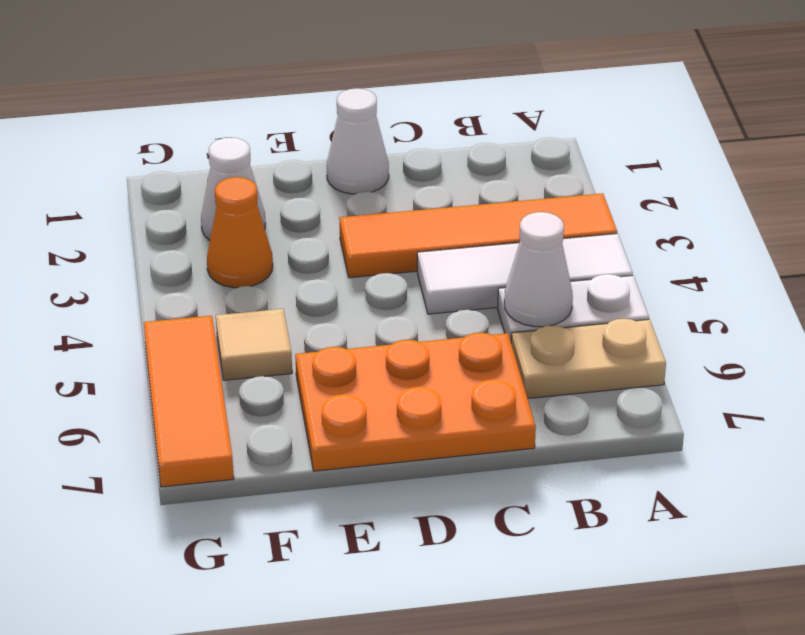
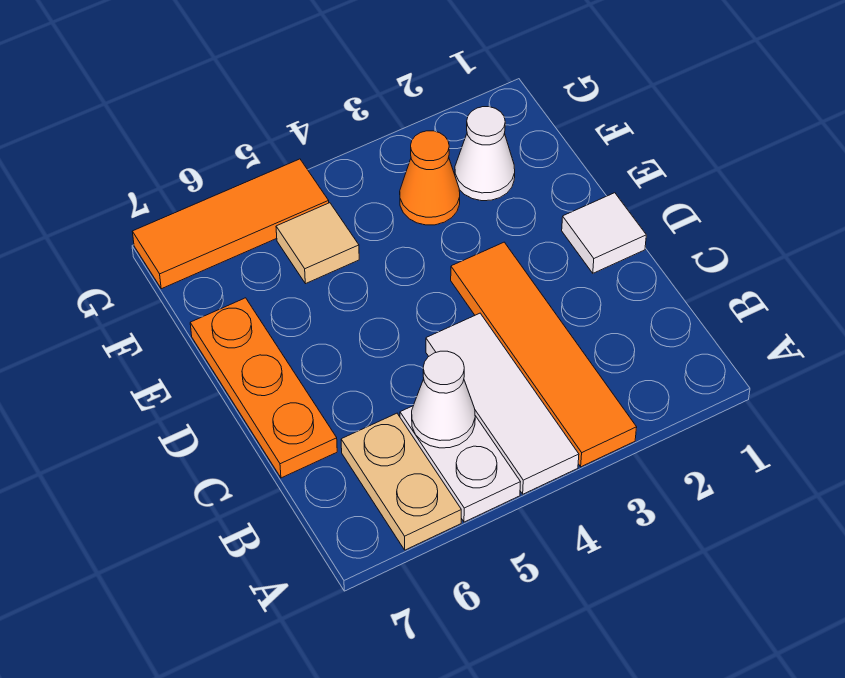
orange 2x3 plate [295,333,536,471] -> orange 1x3 plate [190,298,337,478]
white 1x1 cone [327,88,389,194] -> white 1x1 tile [562,193,646,273]

